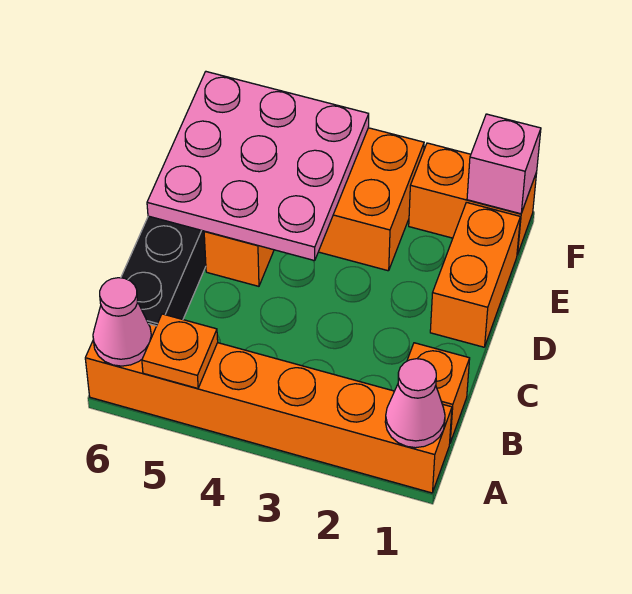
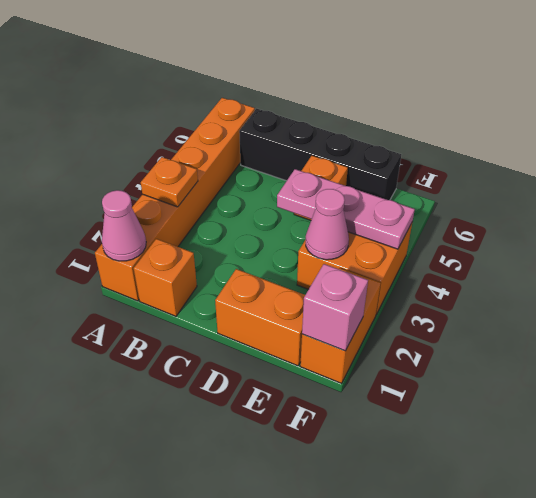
orange 1x1 plate [142,314,218,388] -> orange 1x1 plate moved to [141,157,198,207]
pink 1x1 cone [93,278,152,366] -> pink 1x1 cone moved to [306,189,349,260]
pink 3x3 plate [147,72,369,261] -> pink 1x3 plate [277,169,415,249]

